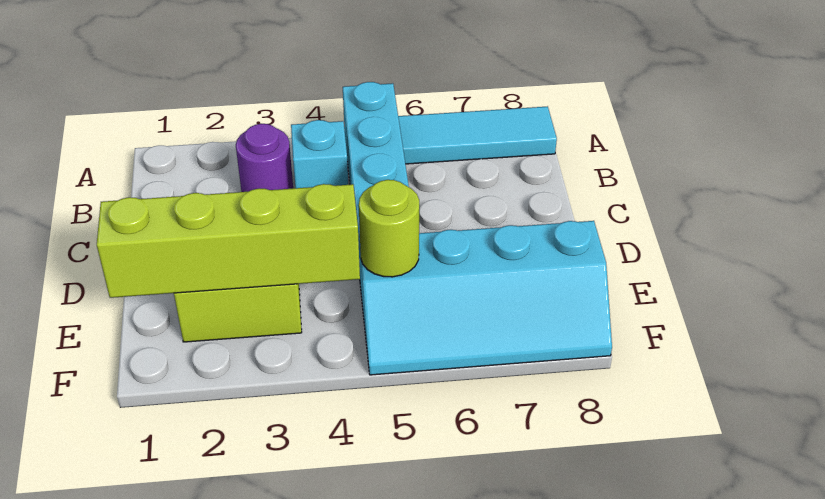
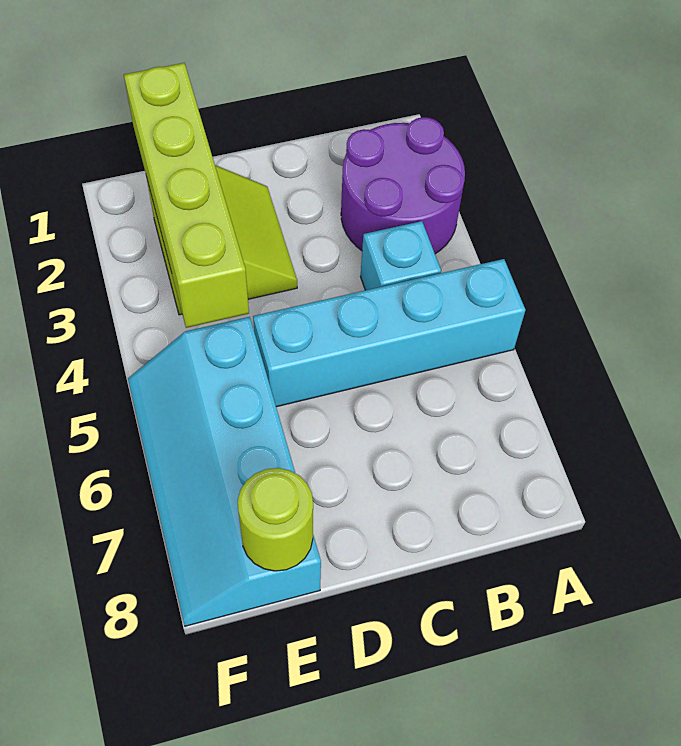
cyan 1x3 tile [398,106,557,164] -> none
purple 1x1 round brick [236,124,293,192] -> purple 2x2 round brick [341,117,465,254]
lime 1x1 round brick [359,180,419,277] -> lime 1x1 round brick moved to [238,468,313,571]

